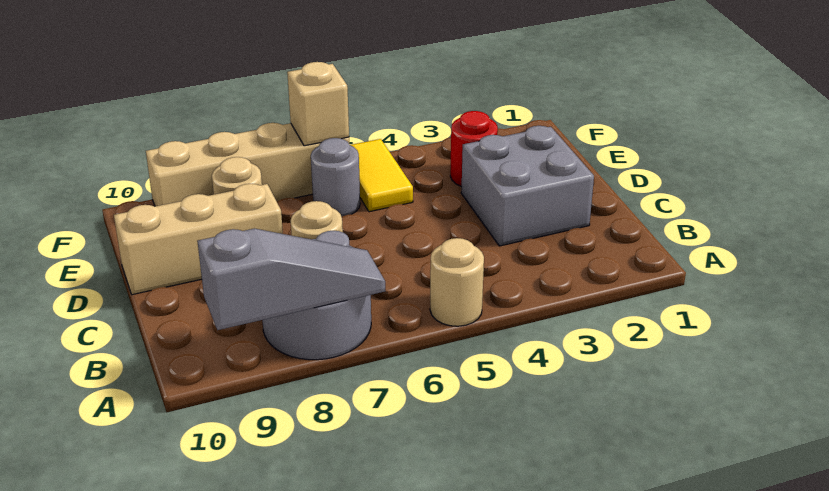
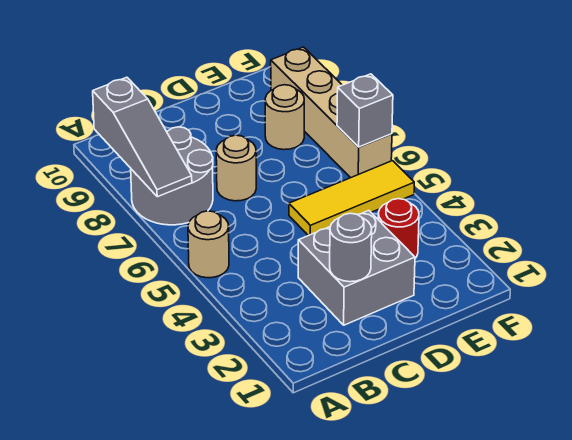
tan 1x3 brick [114,184,283,295] -> none
yellow 1x2 tile [351,139,413,212] -> yellow 1x3 tile [289,161,414,236]
grey 1x1 round brick [311,138,360,217] -> grey 1x1 round brick moved to [330,213,372,282]
tan 1x1 brick [287,62,349,146] -> grey 1x1 brick [337,74,393,147]

